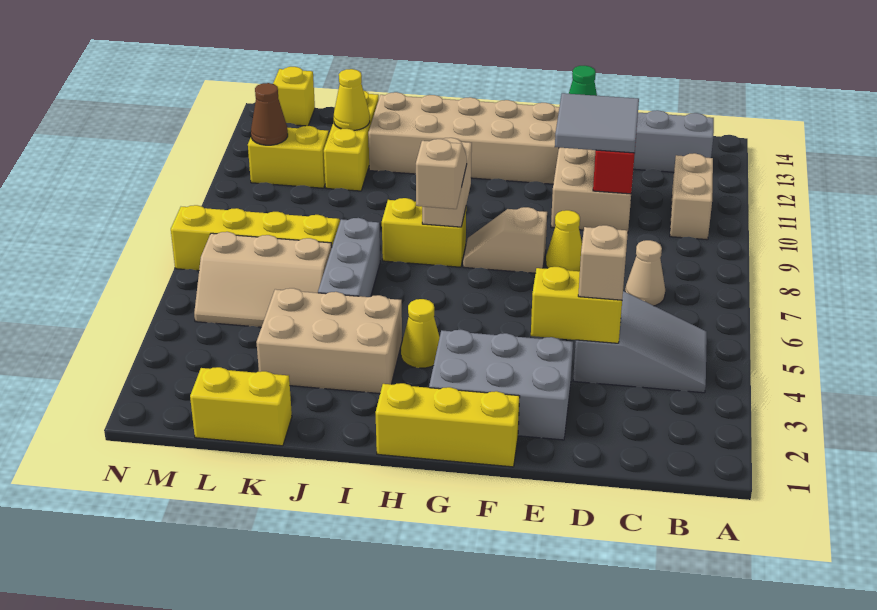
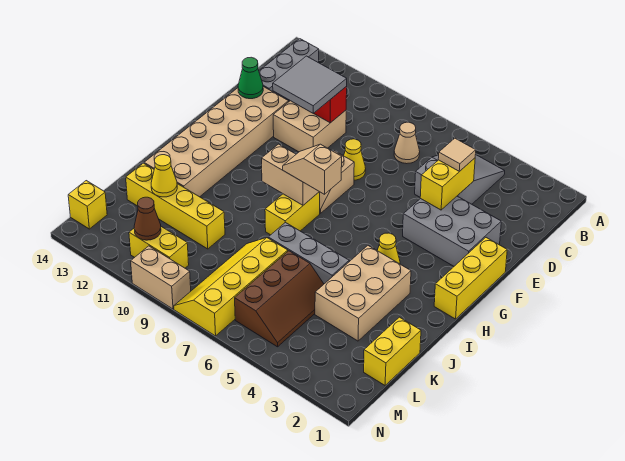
tan 1x2 brick [670,153,713,240] -> tan 1x2 brick moved to [131,246,191,309]
tan 1x1 brick [578,225,628,300] -> tan 1x1 tile [438,138,476,172]
grey 2x3 brick [429,330,573,440] -> grey 2x3 brick turned to [403,196,501,266]
tan 2x3 slope [194,232,332,327] -> brown 2x3 slope [235,251,324,347]
yellow 1x3 brick [324,91,379,191] -> yellow 1x4 brick [126,163,225,249]
yellow 1x2 brick [248,126,329,188] -> yellow 1x2 brick turned to [129,227,189,268]

